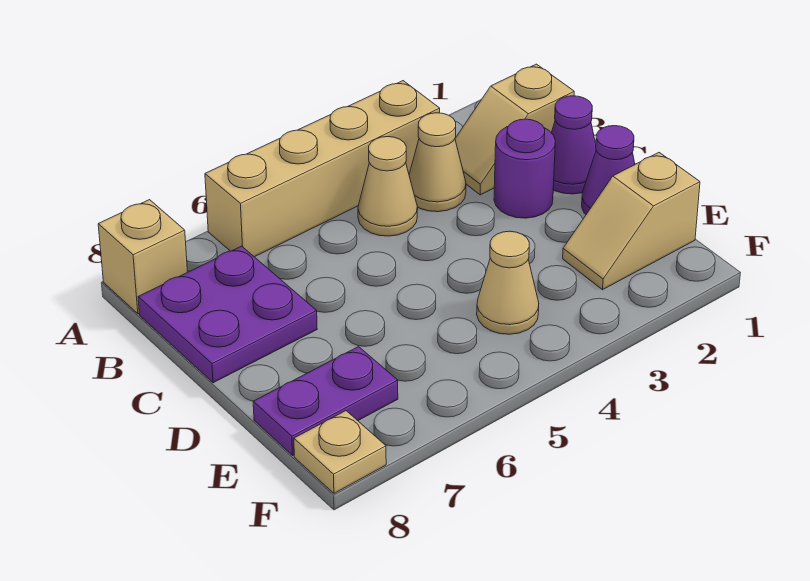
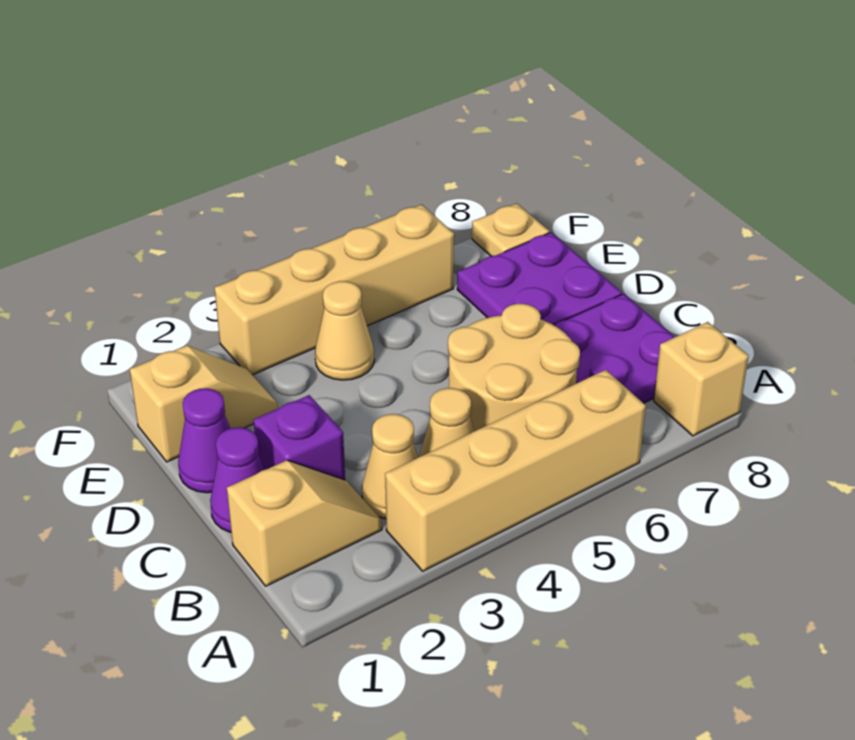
none -> tan 2x2 round brick [448,304,580,431]
purple 1x1 round brick [494,119,555,218] -> purple 1x1 brick [253,395,345,480]
purple 1x2 plate [253,347,398,455] -> purple 2x2 plate [457,232,622,325]
none -> tan 1x4 brick [214,204,454,375]

